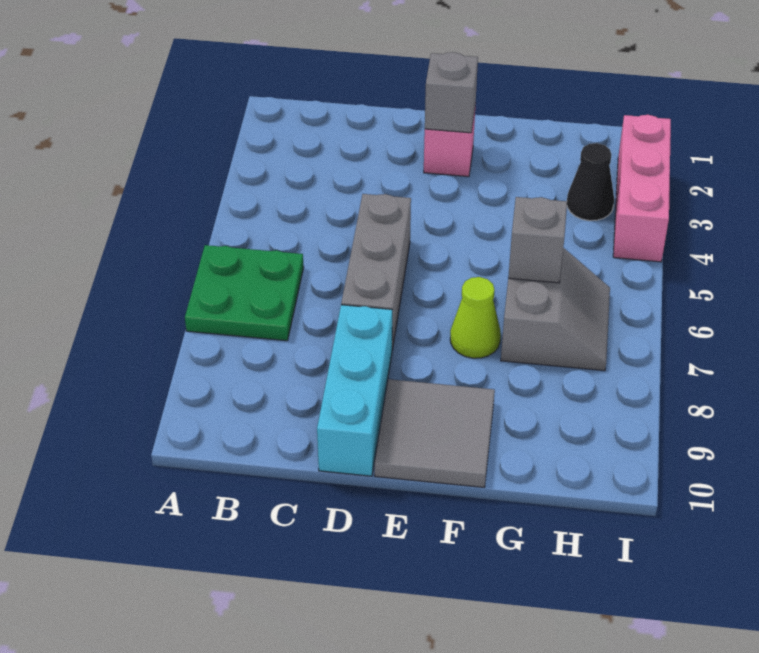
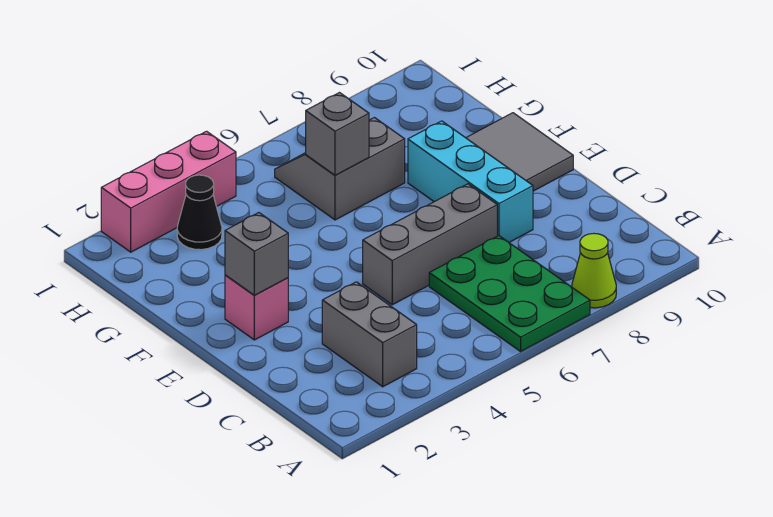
green 2x2 plate [185,245,304,341] -> green 2x3 plate [429,236,590,351]
none -> grey 1x2 brick [322,282,417,387]
cyan 1x3 brick [317,305,392,476] -> cyan 1x3 brick turned to [408,121,533,242]
lime 1x1 cone [450,277,501,358] -> lime 1x1 cone moved to [572,233,616,308]

